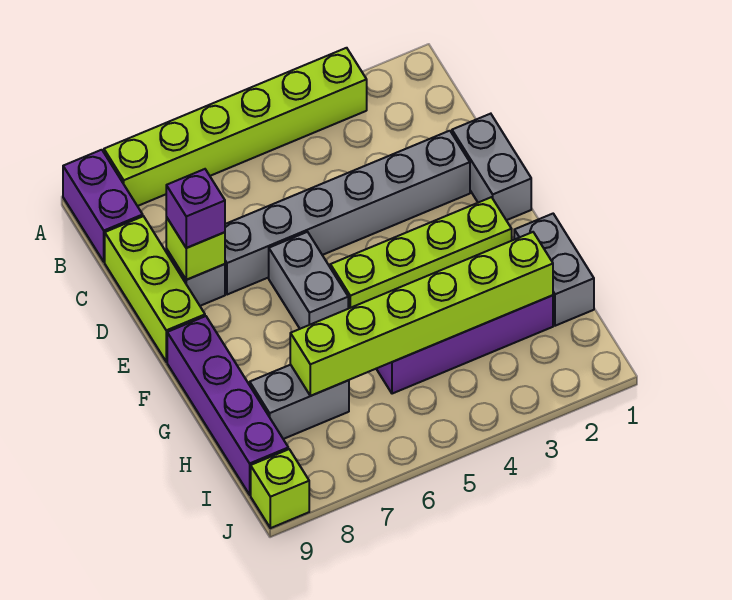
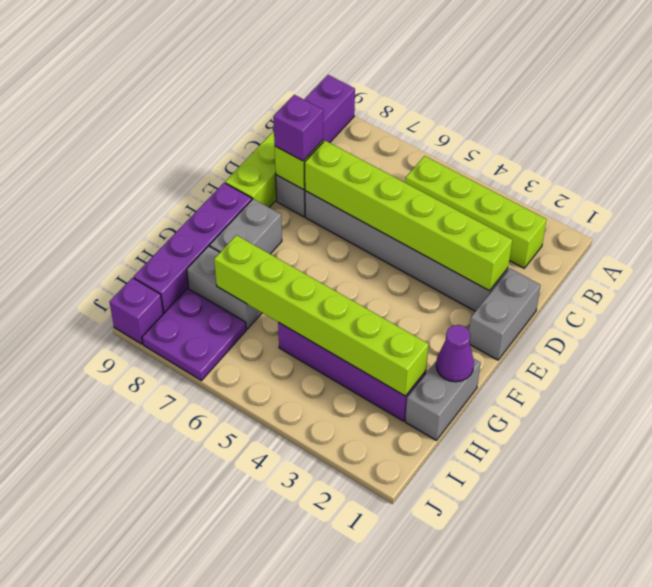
lime 1x6 brick [104,48,367,206] -> lime 1x6 brick moved to [305,141,512,291]
grey 1x2 brick [269,232,348,329] -> grey 1x2 brick moved to [210,199,282,254]
lime 1x4 brick [330,197,512,309] -> lime 1x4 brick moved to [405,156,547,268]
none -> purple 1x1 cone [436,325,474,382]
none -> purple 2x2 plate [142,288,246,381]
lime 1x1 brick [251,449,309,528] -> purple 1x1 brick [109,278,163,344]

